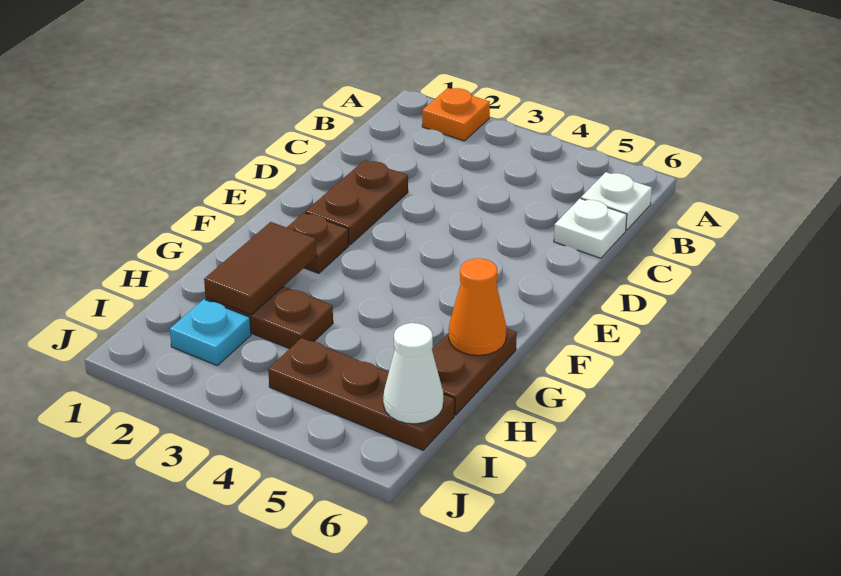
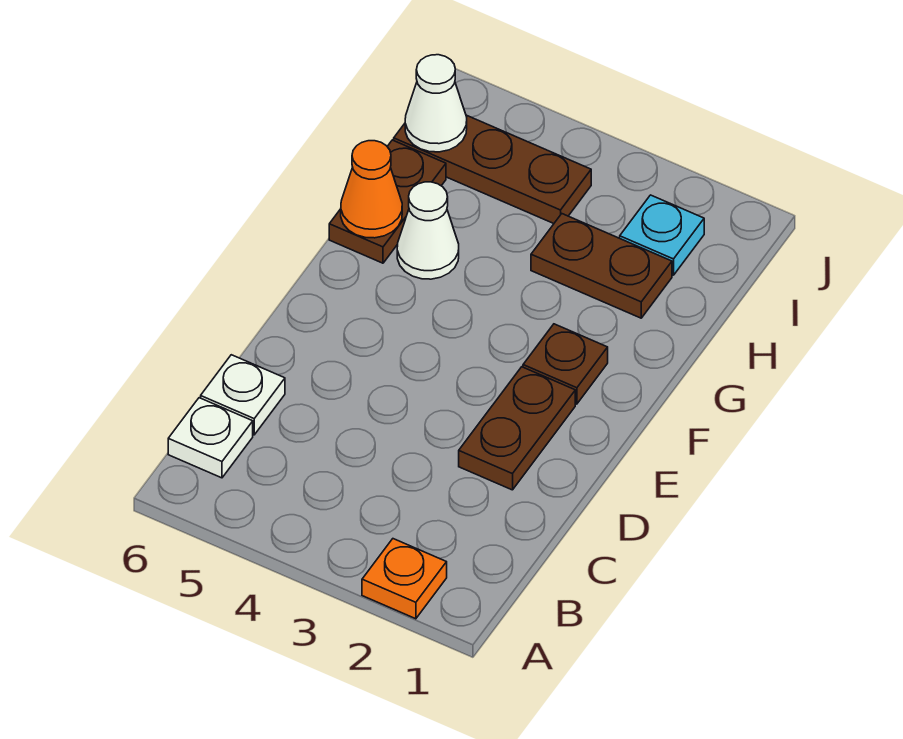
brown 1x2 tile [204,222,317,315] -> none
none -> white 1x1 cone [397,182,459,279]

